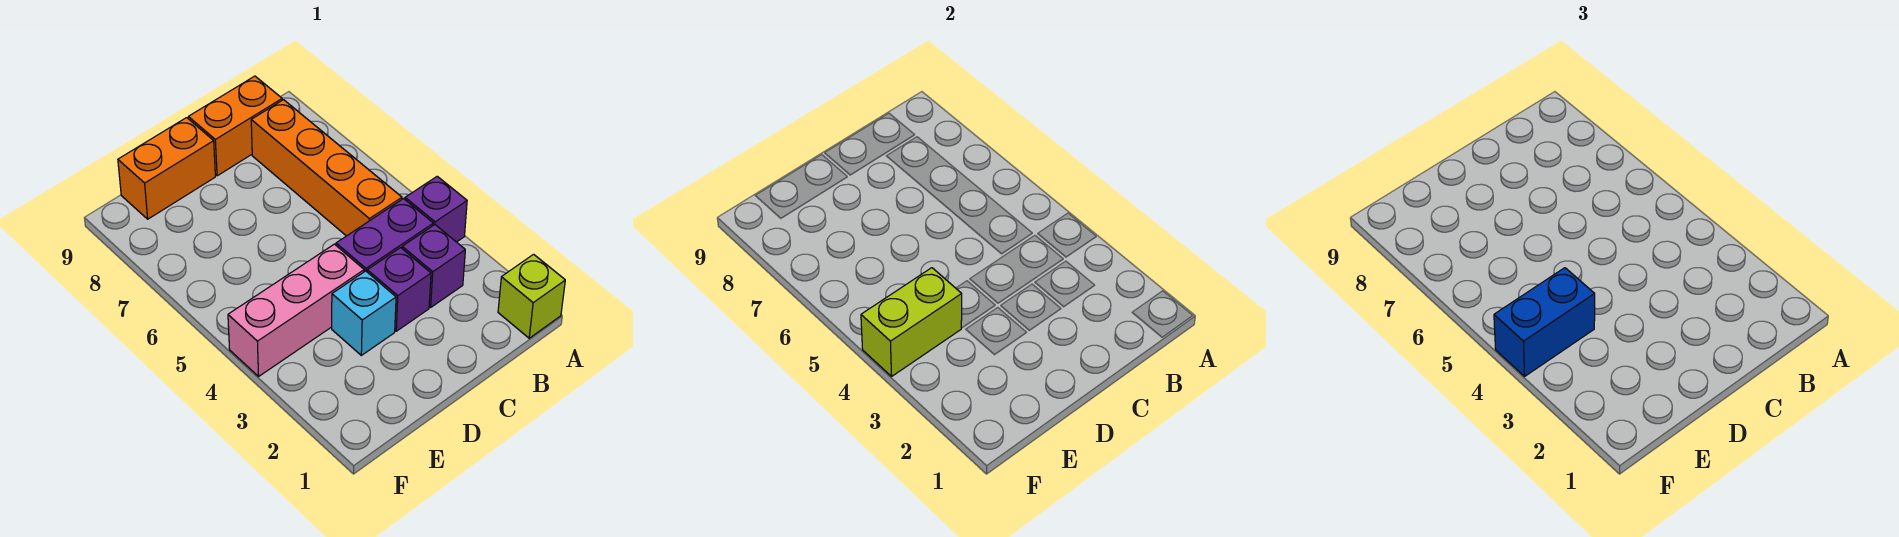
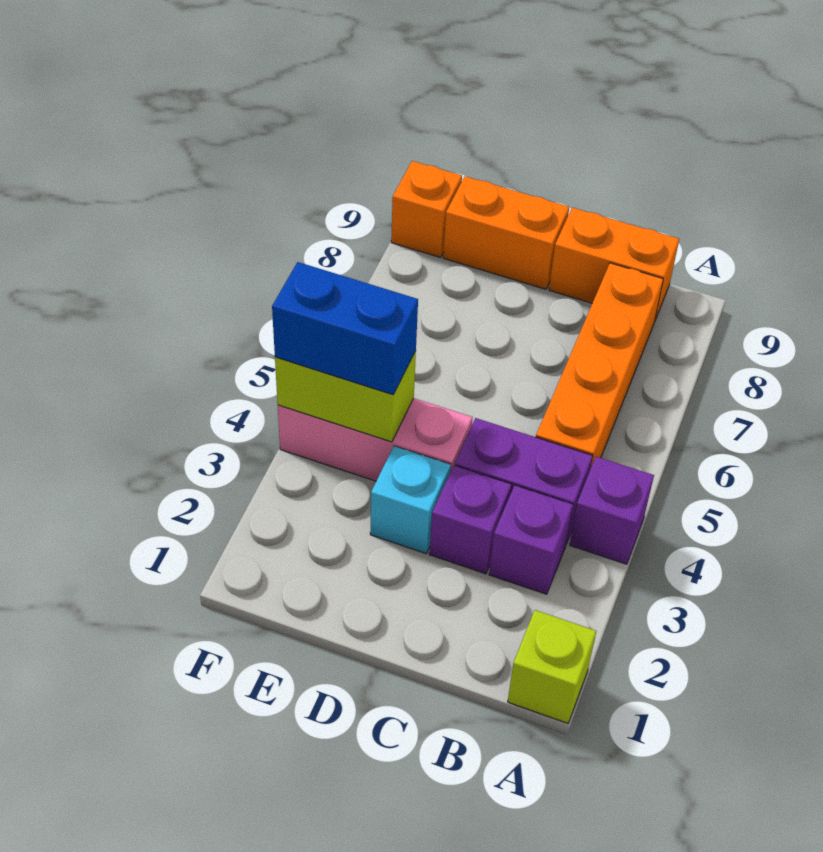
none -> orange 1x1 brick [391,161,462,257]

